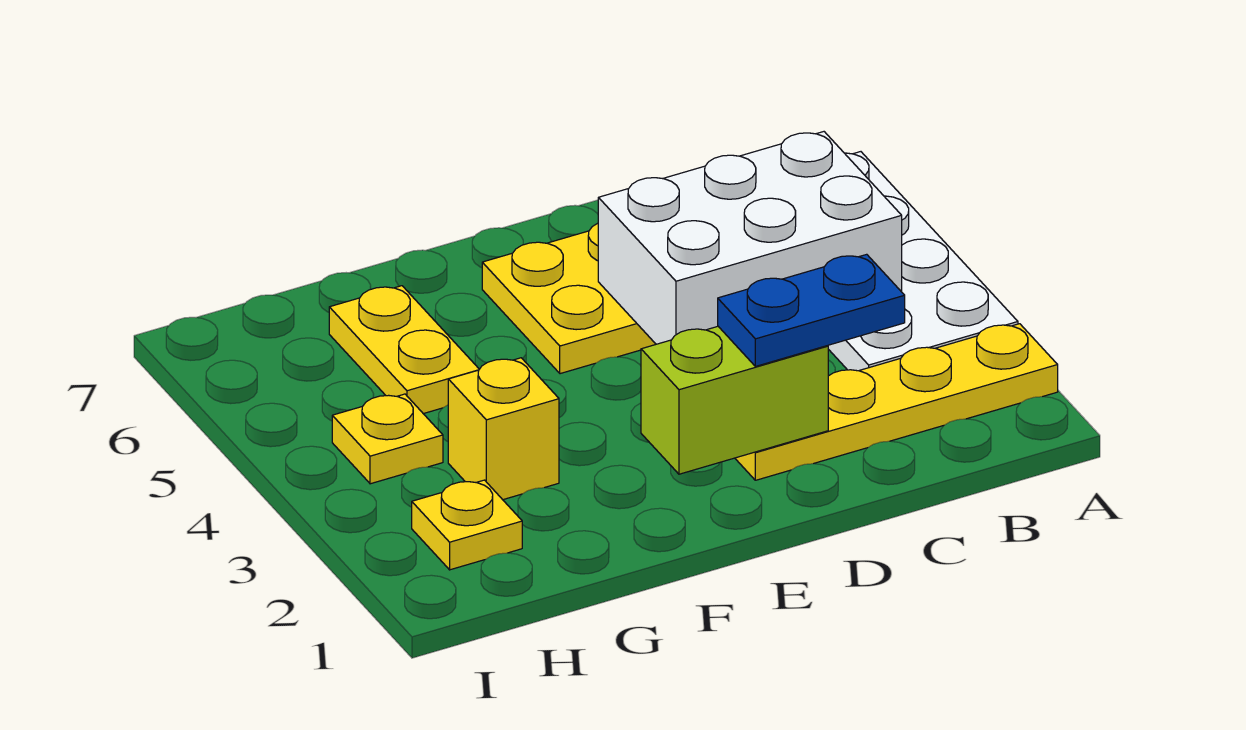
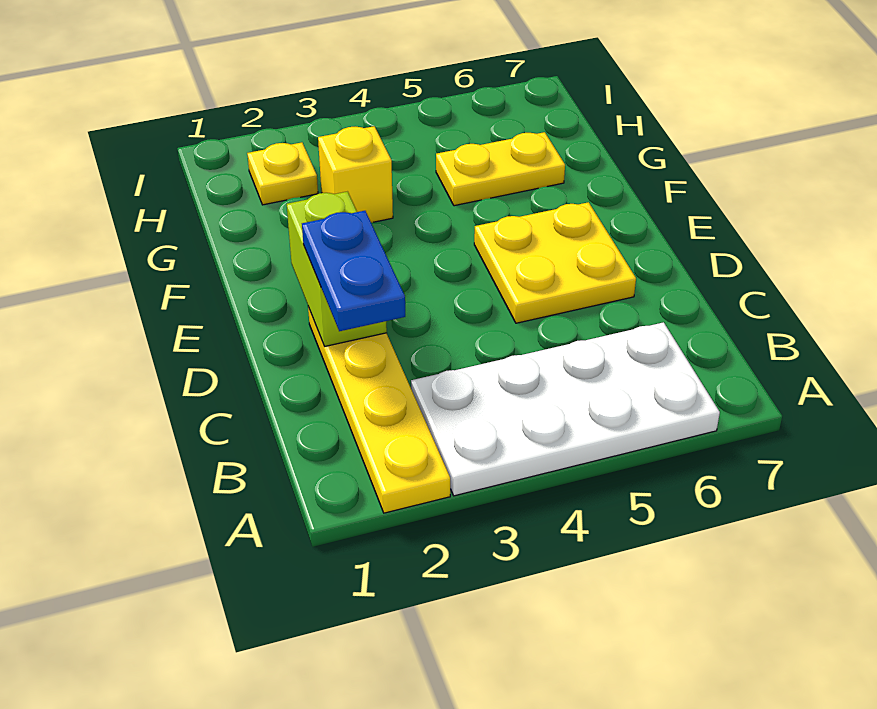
white 2x3 brick [598,132,902,344] -> none
yellow 1x1 plate [332,394,443,484] -> none

